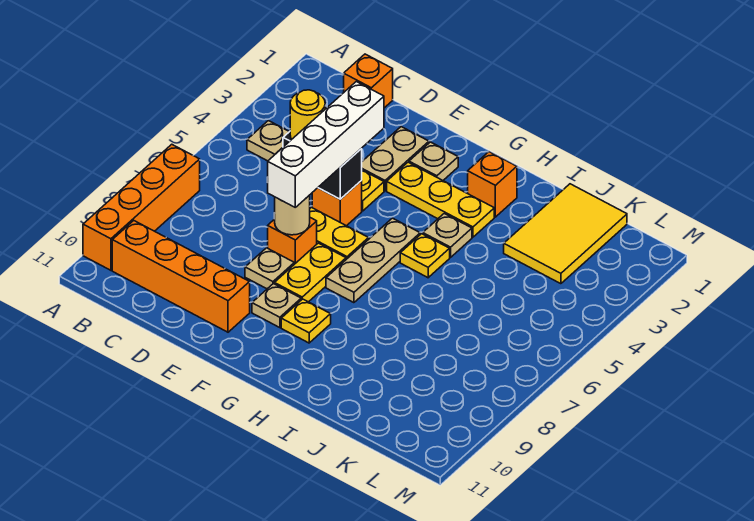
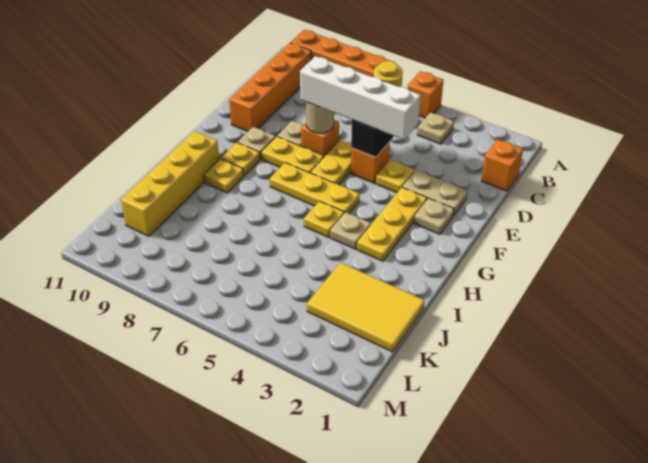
tan 1x3 plate [326,218,420,303] -> yellow 1x3 plate [270,163,360,213]
orange 1x1 brick [468,152,517,217] -> orange 1x1 brick moved to [408,71,443,118]
none -> yellow 1x1 plate [204,159,244,193]
none -> yellow 1x4 brick [121,131,219,236]

